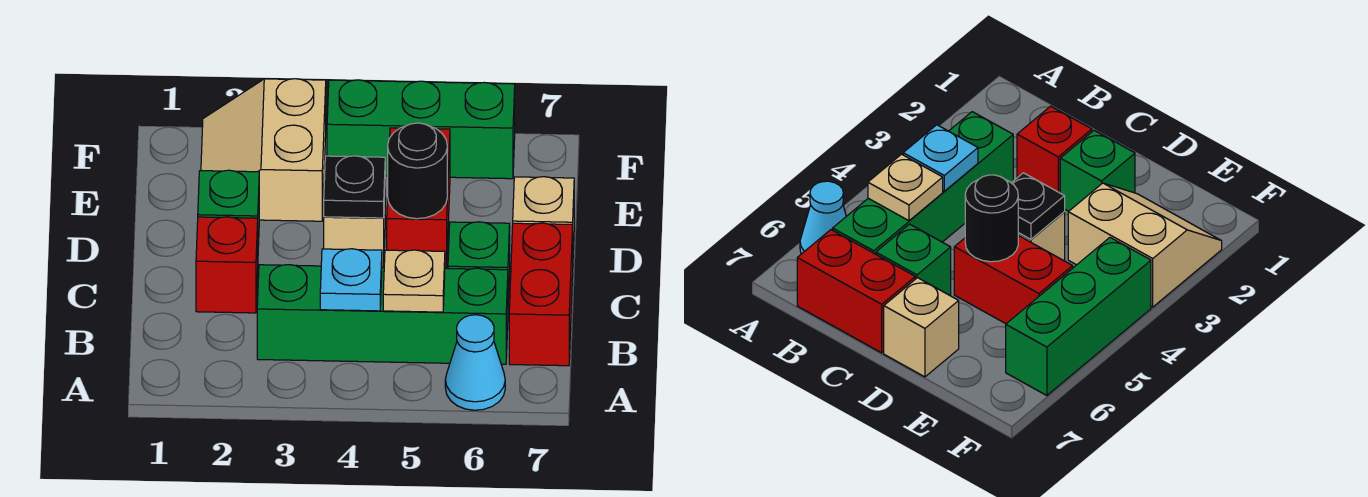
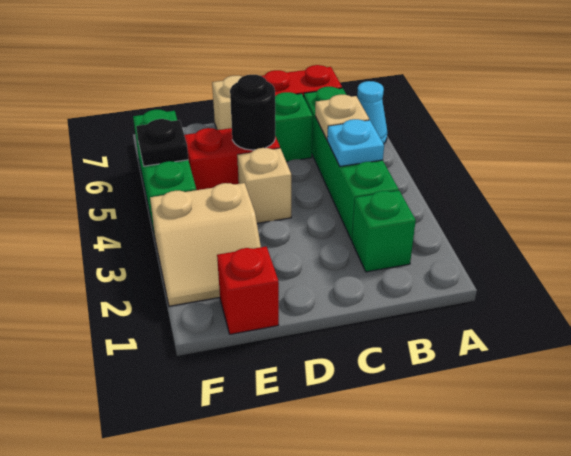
red 1x1 brick [196,217,258,313] -> red 1x1 brick moved to [217,247,279,334]
green 1x1 brick [198,170,259,246] -> green 1x1 brick moved to [352,191,416,272]
black 1x1 plate [324,156,385,218] -> black 1x1 plate moved to [136,119,188,166]

